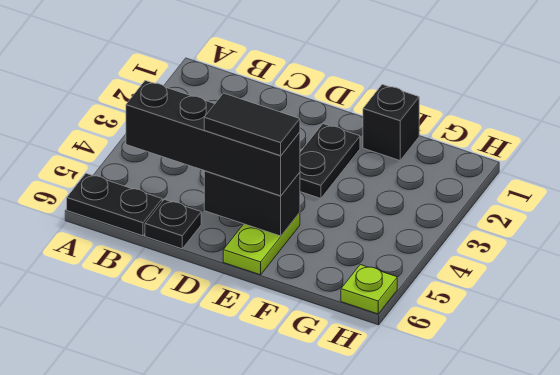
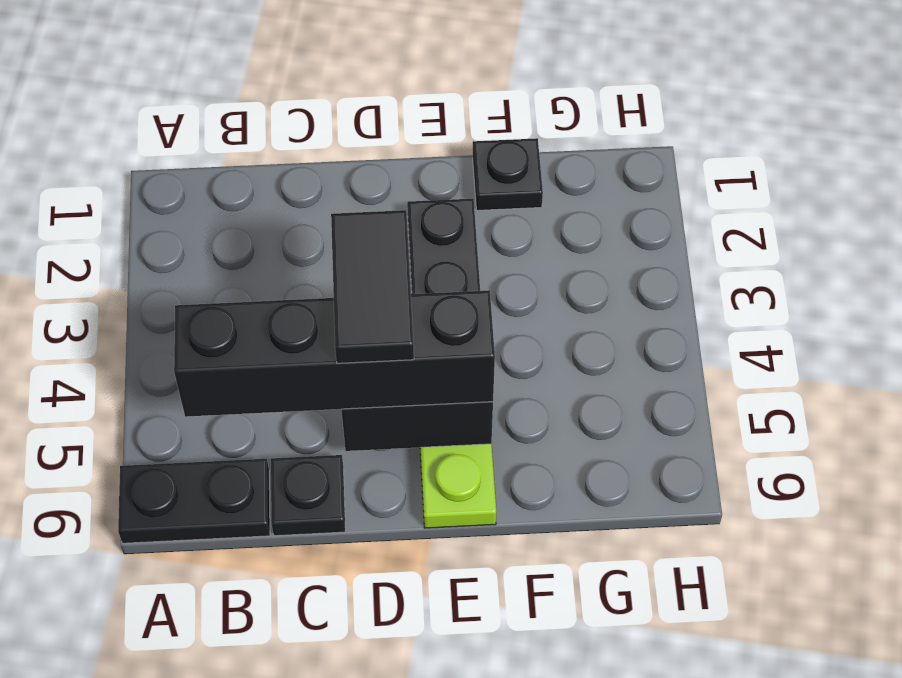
black 1x2 tile [204,93,300,156] -> black 1x2 tile turned to [331,210,414,363]
black 1x1 brick [363,84,419,160] -> black 1x1 plate [473,138,543,210]
lime 1x1 plate [341,265,397,314] -> none

